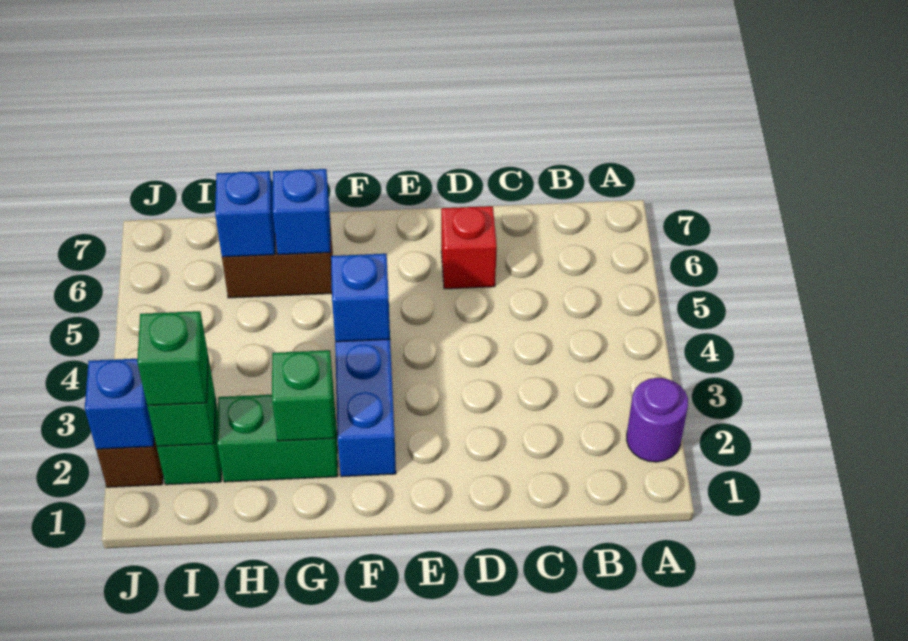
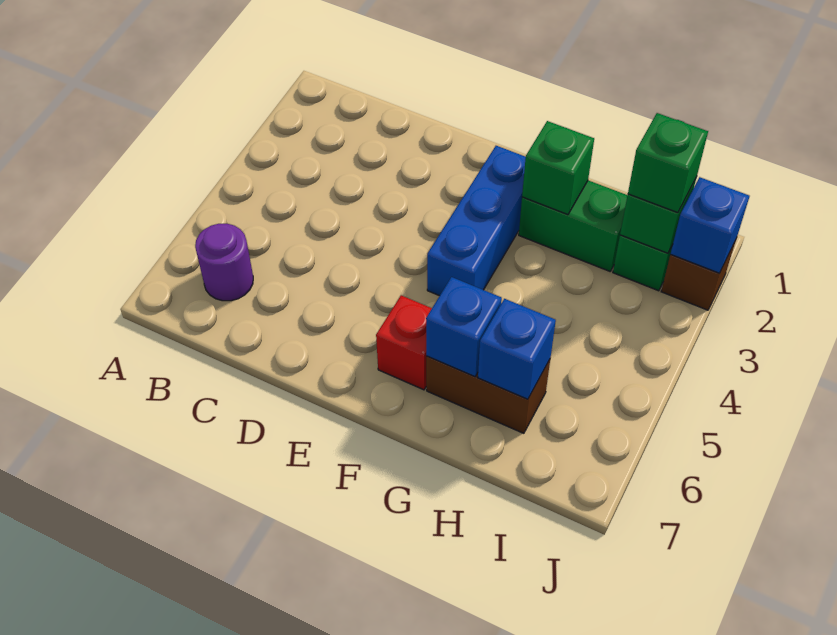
purple 1x1 round brick [627,378,688,462] -> purple 1x1 round brick moved to [195,224,253,301]
red 1x1 brick [441,206,497,289] -> red 1x1 brick moved to [376,295,432,390]
blue 1x1 brick [331,254,390,342] -> none

